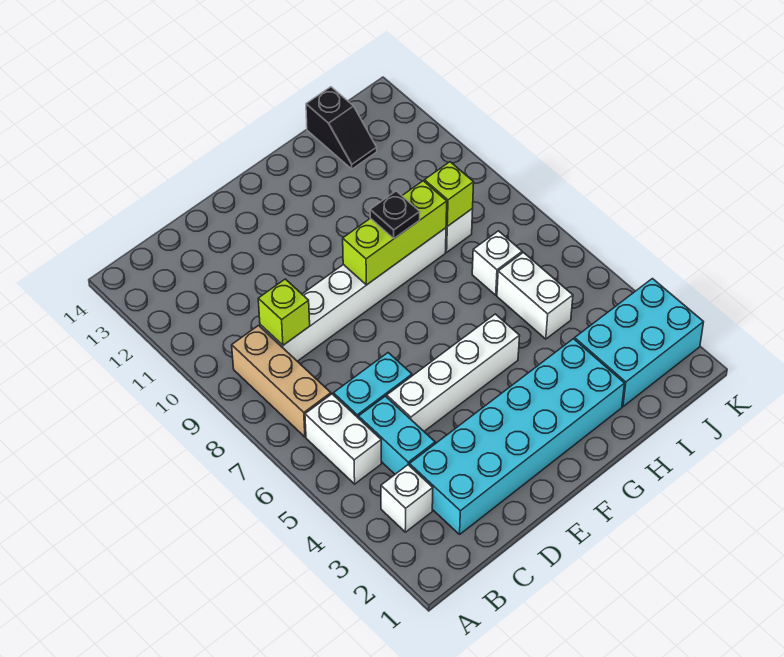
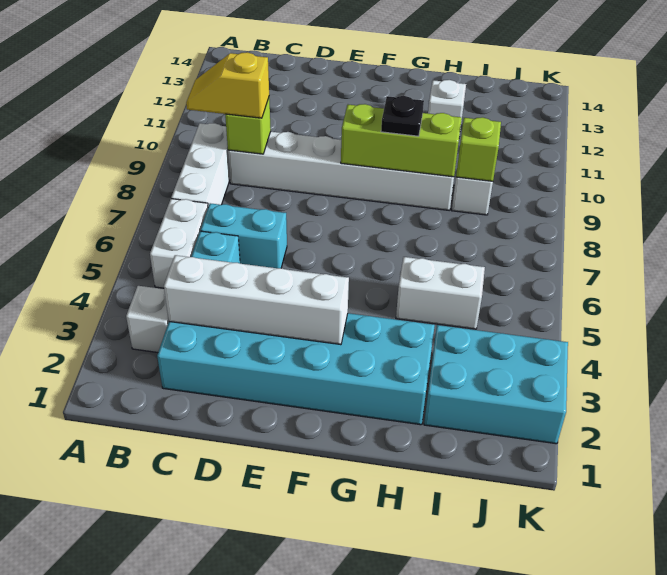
tan 1x3 brick [232,326,331,437] -> white 1x3 brick [171,123,230,207]
none -> yellow 1x2 slope [186,52,269,118]
white 1x4 brick [387,314,520,431] -> white 1x4 brick moved to [164,255,349,345]
white 1x2 brick [497,253,573,339] -> white 1x2 brick turned to [396,257,485,329]
white 1x1 brick [472,231,522,295] -> white 1x1 brick moved to [428,80,466,121]
black 1x2 slope [306,87,377,169] -> none

